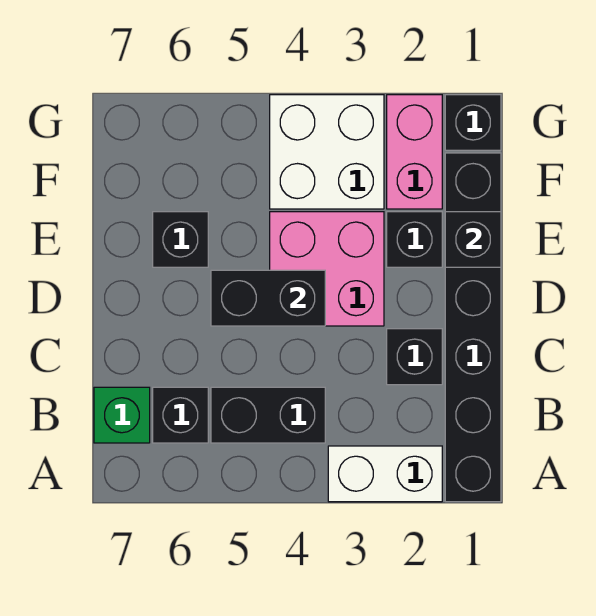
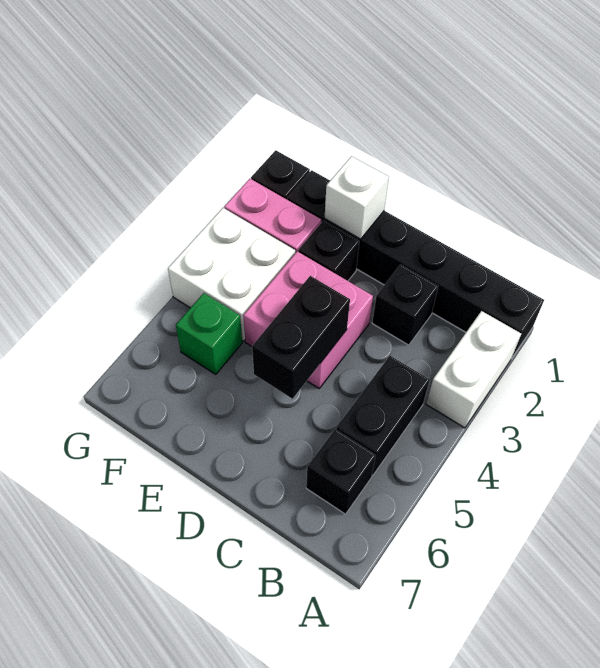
green 1x1 brick [94,387,150,443] -> green 1x1 brick moved to [176,293,242,375]
black 1x1 brick [445,212,501,267] -> white 1x1 brick [325,156,389,239]
black 1x1 brick [153,212,208,267] -> none

